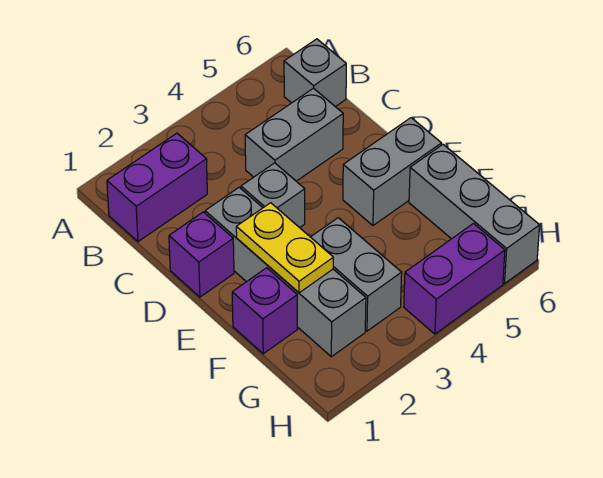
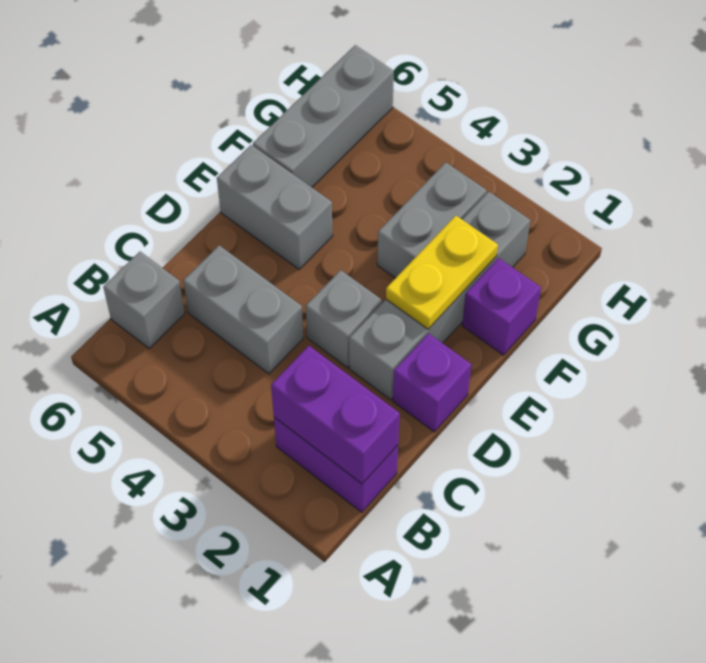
purple 1x2 brick [404,224,505,334] -> purple 1x2 brick moved to [271,346,400,484]

